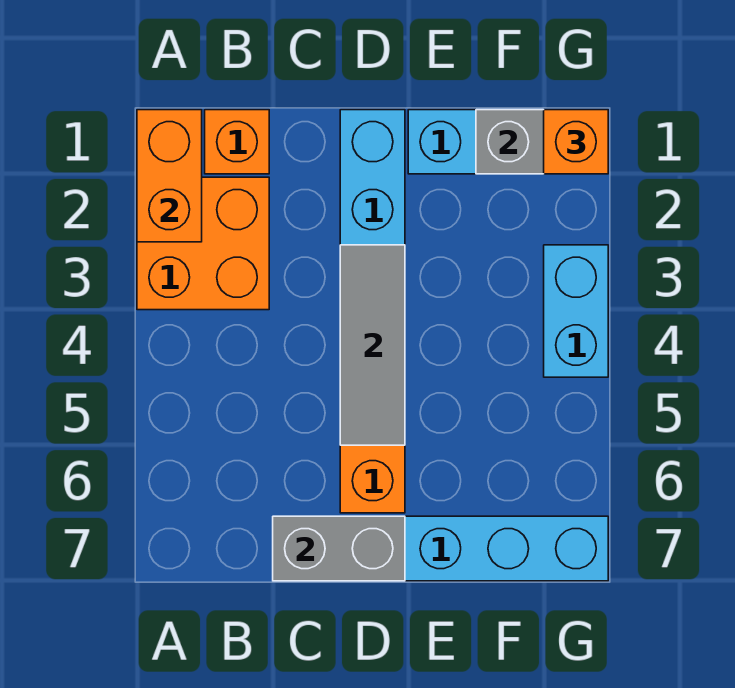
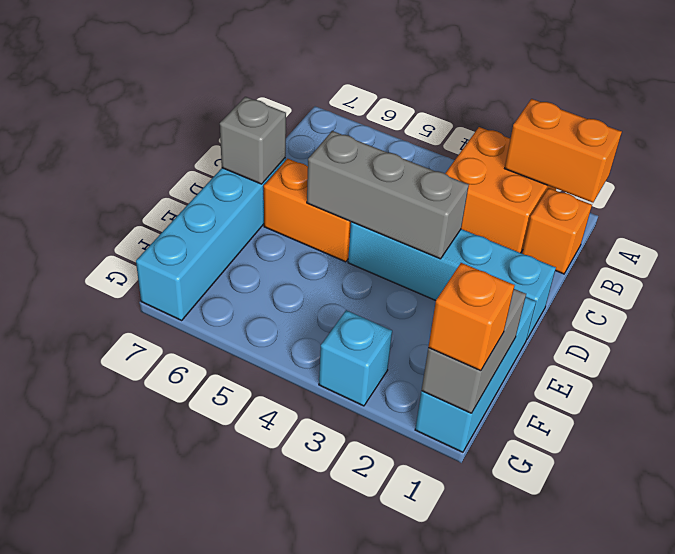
grey 1x2 brick [273,516,405,581] -> grey 1x1 brick [220,97,286,184]
grey 1x3 tile [340,245,405,445] -> grey 1x3 brick [307,131,469,259]
cyan 1x2 brick [544,245,608,377] -> cyan 1x1 brick [319,310,392,406]

